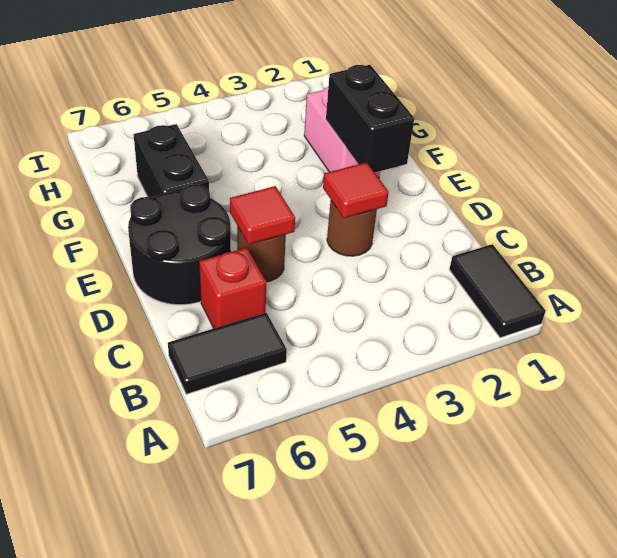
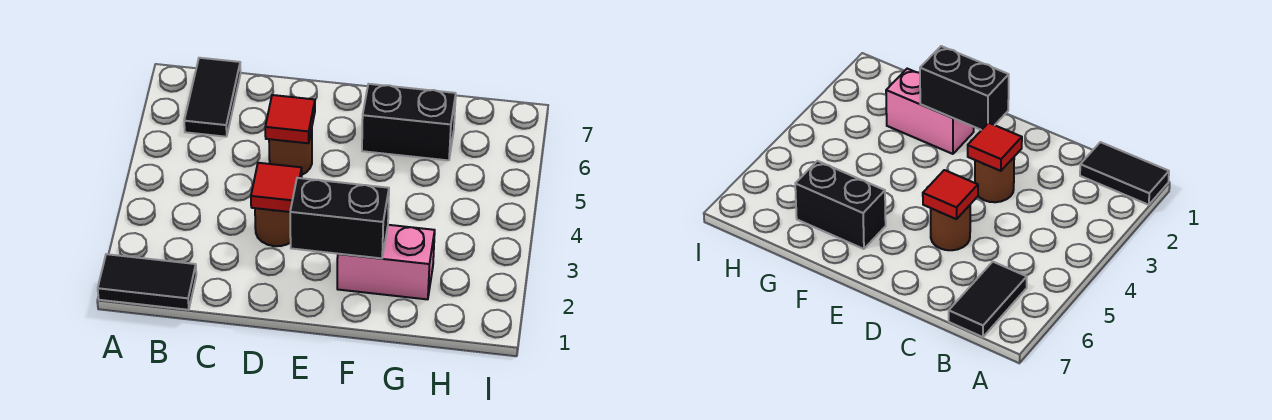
red 1x1 brick [199,248,266,328] -> none
black 2x2 round brick [128,185,231,305] -> none

